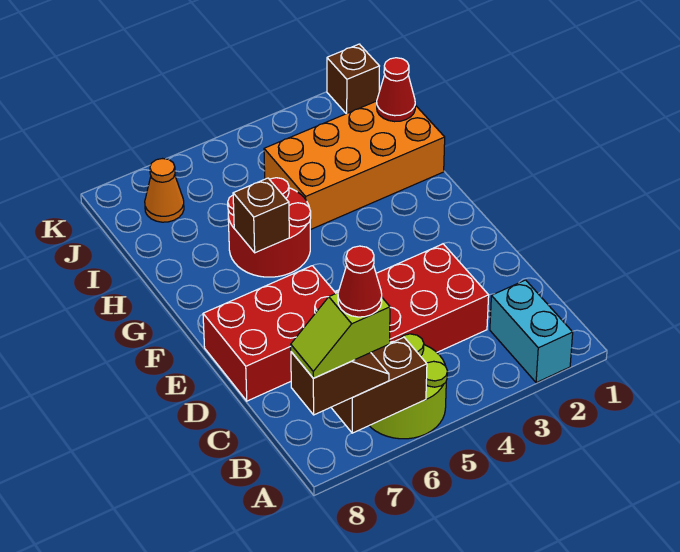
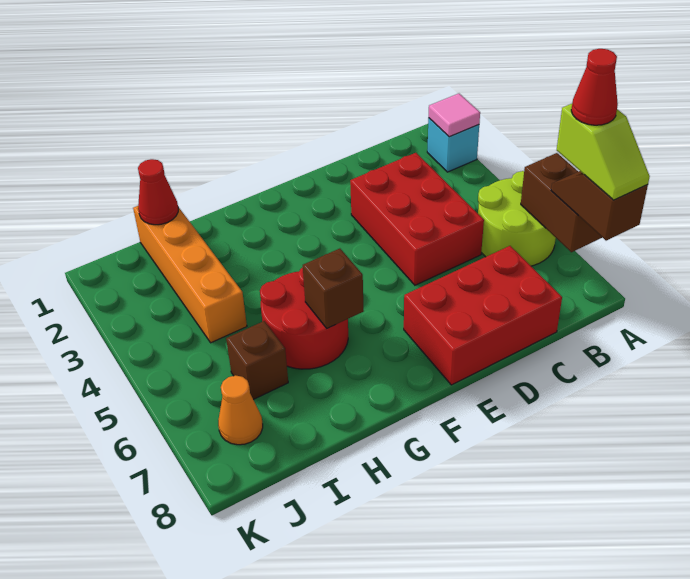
cyan 1x2 brick [490,280,573,383] -> cyan 1x1 brick [427,118,479,172]
none -> pink 1x1 tile [429,94,480,137]
red 2x3 brick [203,266,336,401] -> red 2x3 brick turned to [404,246,562,385]
orange 2x4 brick [264,101,445,230] -> orange 1x4 brick [133,206,247,343]
brown 1x1 brick [327,44,379,114] -> brown 1x1 brick moved to [226,321,288,400]

